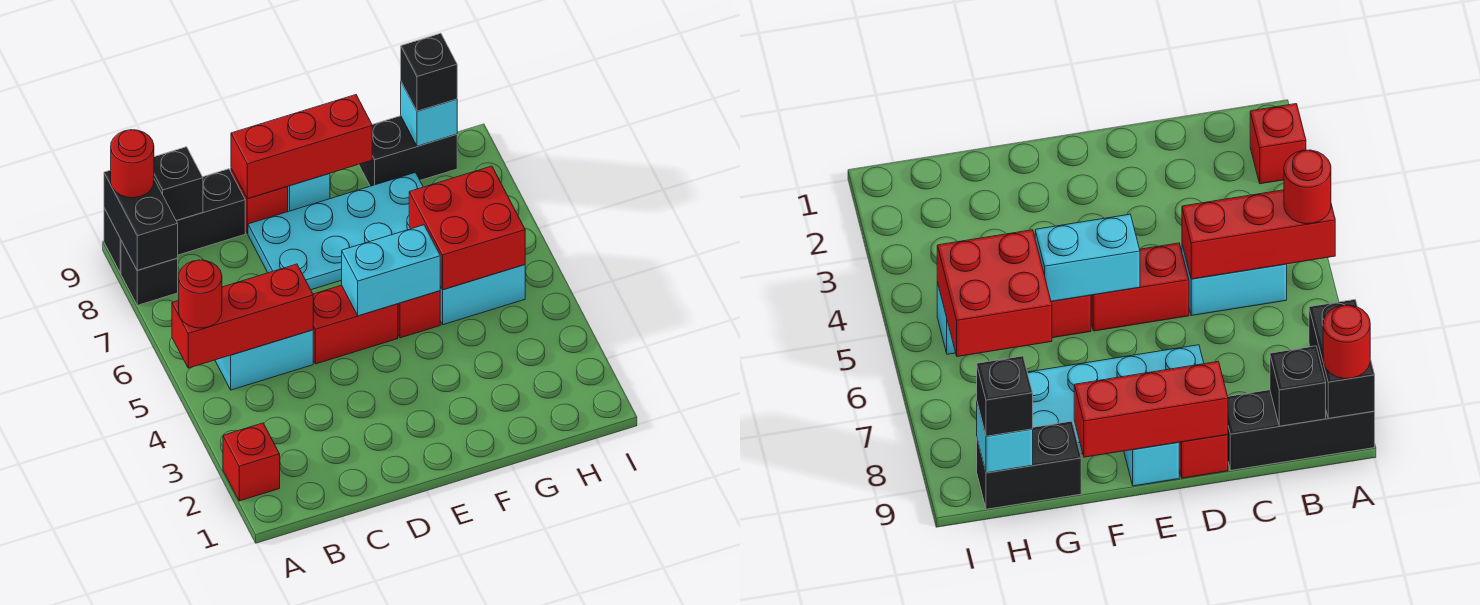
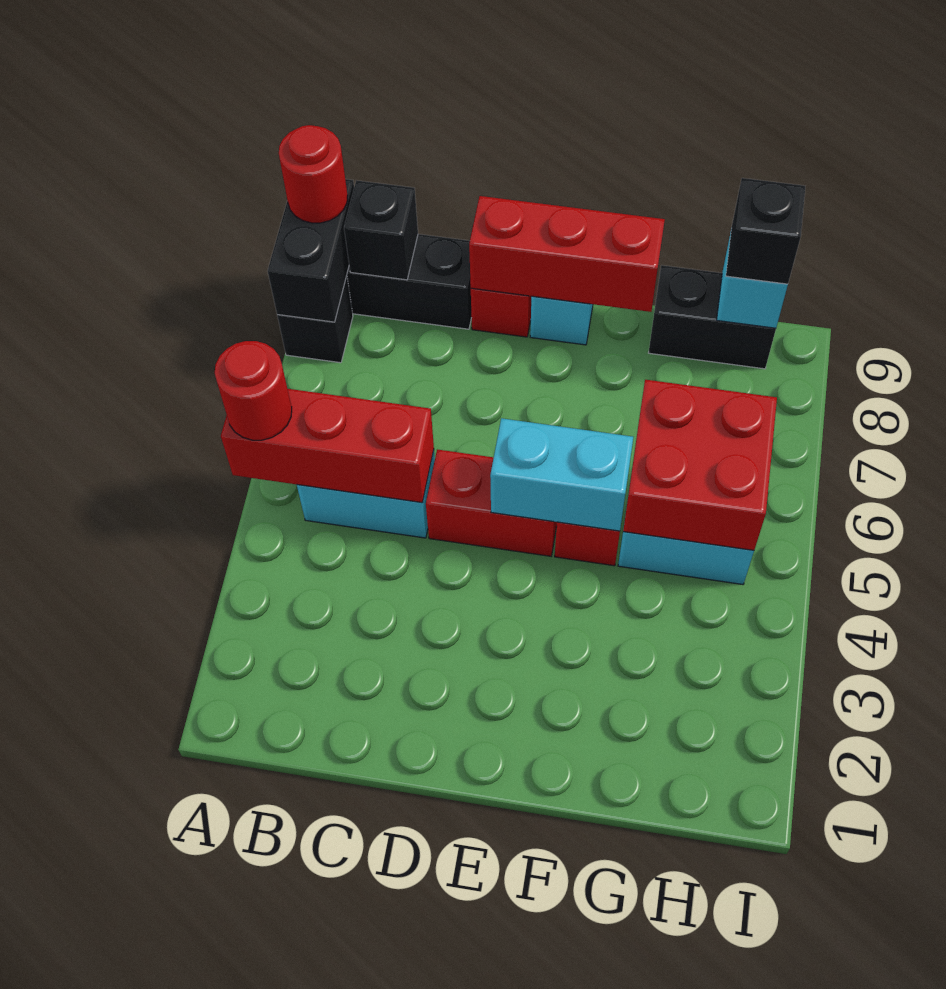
red 1x1 brick [223,423,280,501] -> none
cyan 2x4 plate [248,172,423,290] -> none

